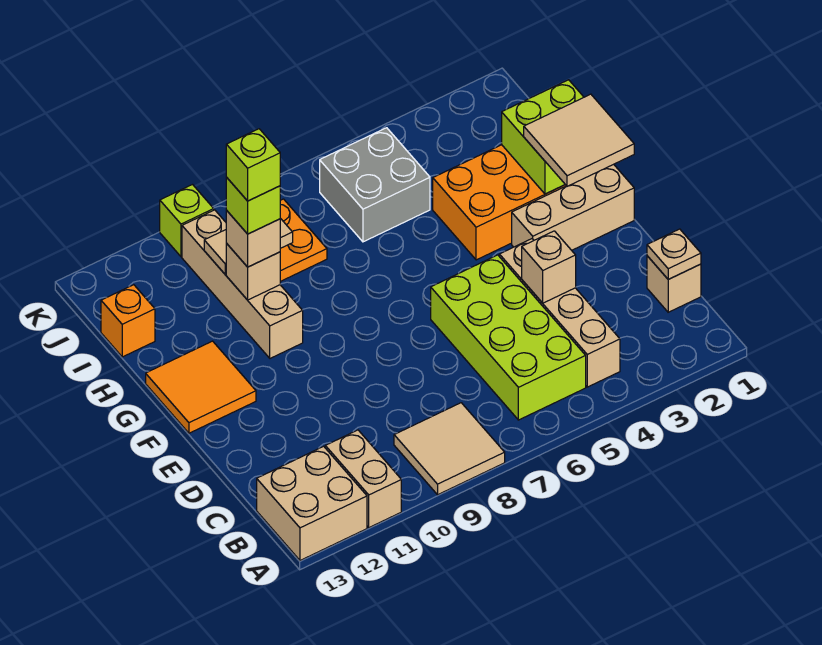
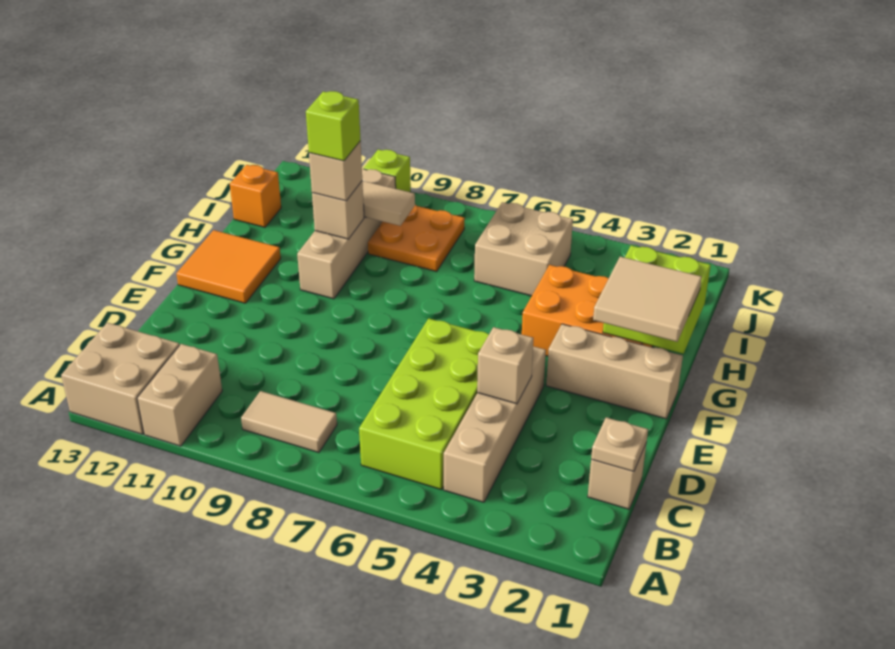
tan 2x2 tile [394,403,505,495] -> tan 1x2 tile [241,391,337,453]
lime 1x1 brick [226,129,280,201] -> none
grey 2x2 brick [320,128,430,242] -> tan 2x2 brick [474,202,573,296]

